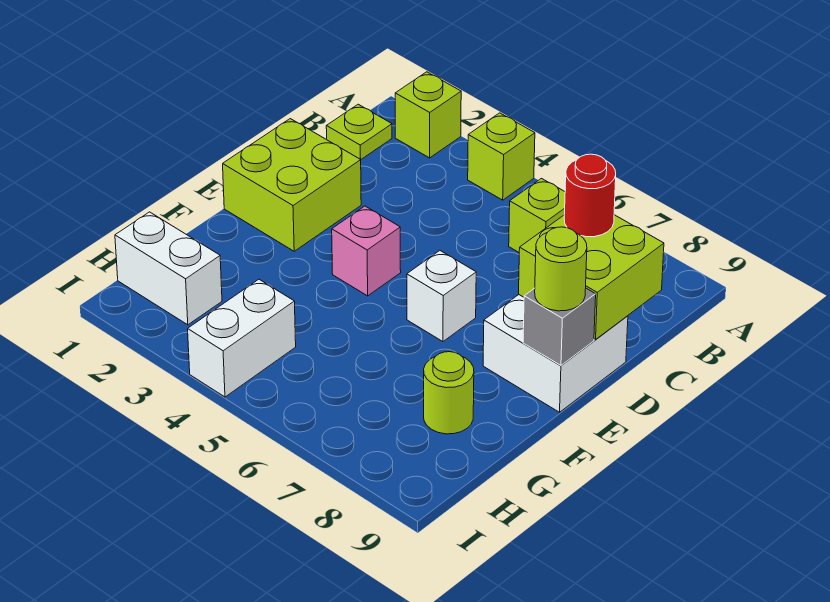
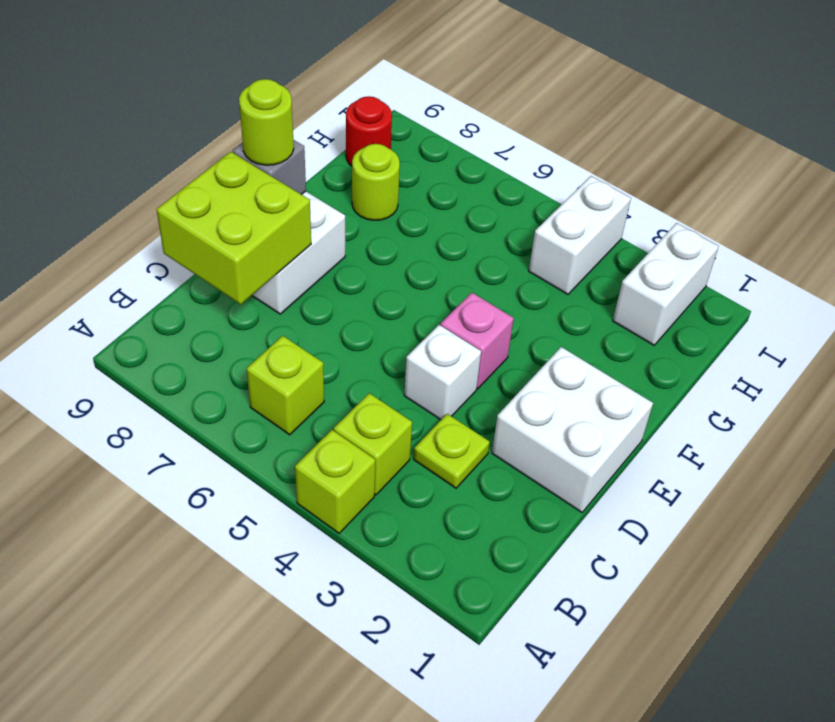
lime 1x1 brick [395,72,461,158] -> lime 1x1 brick moved to [334,393,412,495]
lime 1x1 plate [326,104,392,160] -> lime 1x1 plate moved to [414,414,490,488]
red 1x1 round brick [564,154,616,237] -> red 1x1 round brick moved to [346,96,392,166]
lime 2x2 brick [223,119,361,251] -> white 2x2 brick [492,347,653,512]
white 1x1 brick [407,251,476,342] -> white 1x1 brick moved to [404,325,481,420]
white 1x2 brick [115,212,222,325] -> white 1x2 brick turned to [613,223,719,345]

